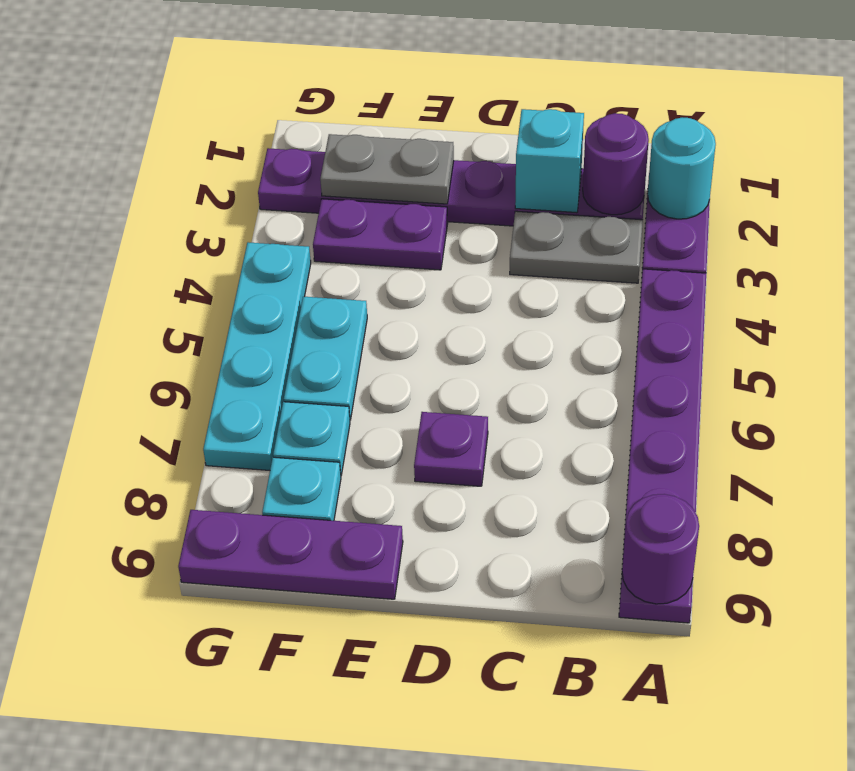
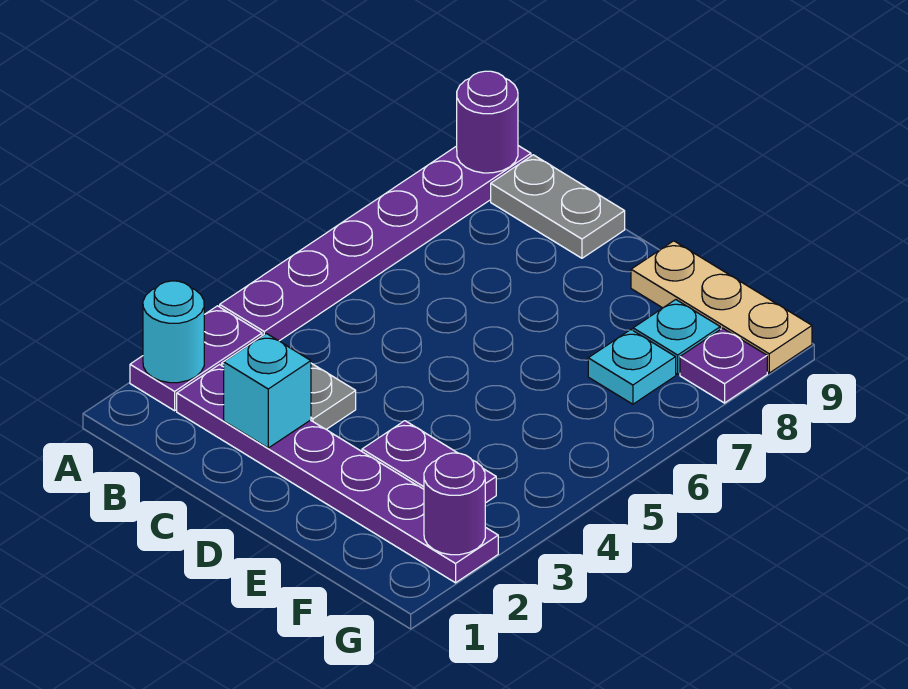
purple 1x1 round brick [583,113,649,215] -> purple 1x1 round brick moved to [424,453,485,555]
purple 1x1 plate [414,412,488,486] -> purple 1x1 plate moved to [680,328,767,403]
grey 1x2 plate [320,134,454,204] -> grey 1x2 plate moved to [491,155,625,258]
purple 1x3 plate [178,510,403,599] -> tan 1x3 plate [631,241,812,373]
cyan 1x2 plate [284,297,367,420] -> none
cyan 1x4 plate [203,242,311,470] -> none

